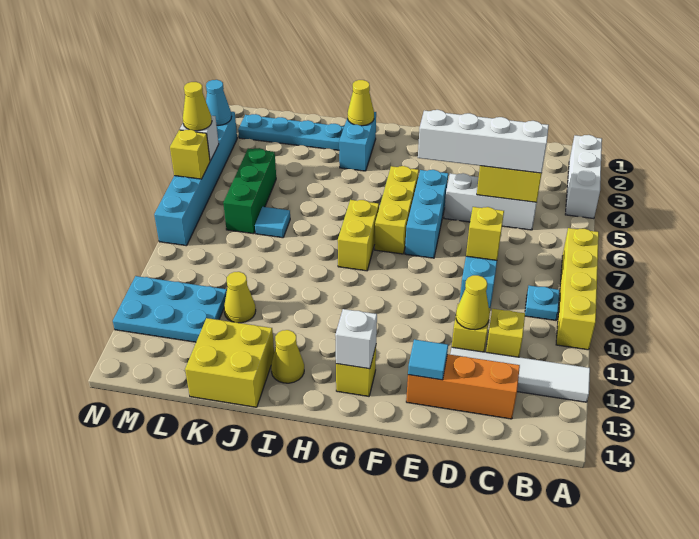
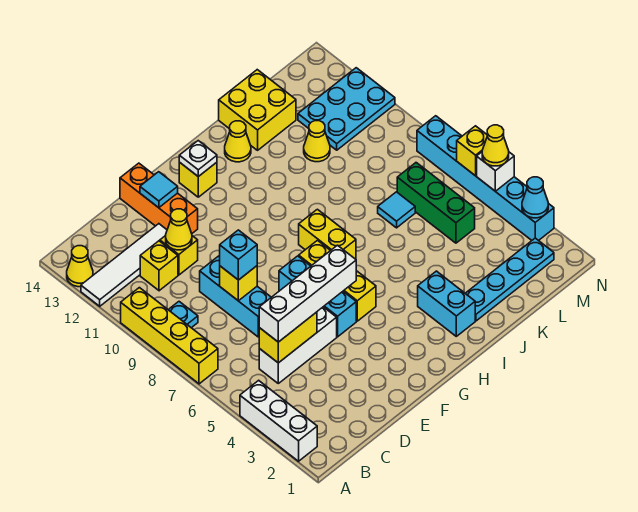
orange 1x3 brick [406,354,520,419] -> orange 1x3 brick turned to [120,163,198,233]
none -> cyan 1x1 brick [220,230,257,280]
white 1x1 brick [335,309,377,369] -> white 1x1 plate [179,141,217,177]
yellow 1x1 cone [348,80,374,126] -> yellow 1x1 cone moved to [67,246,93,287]

